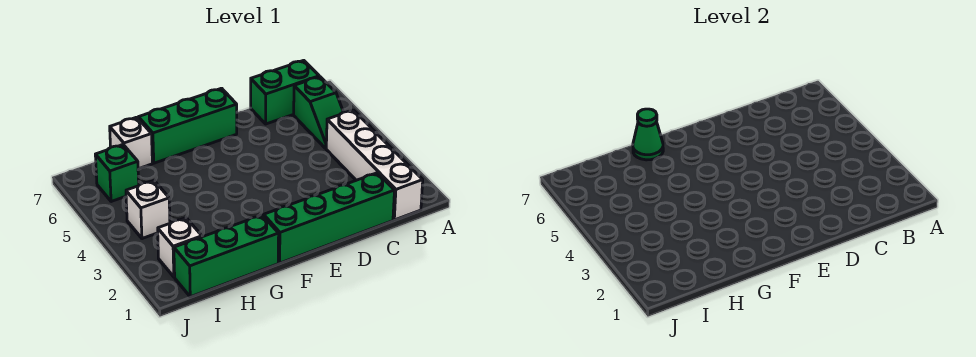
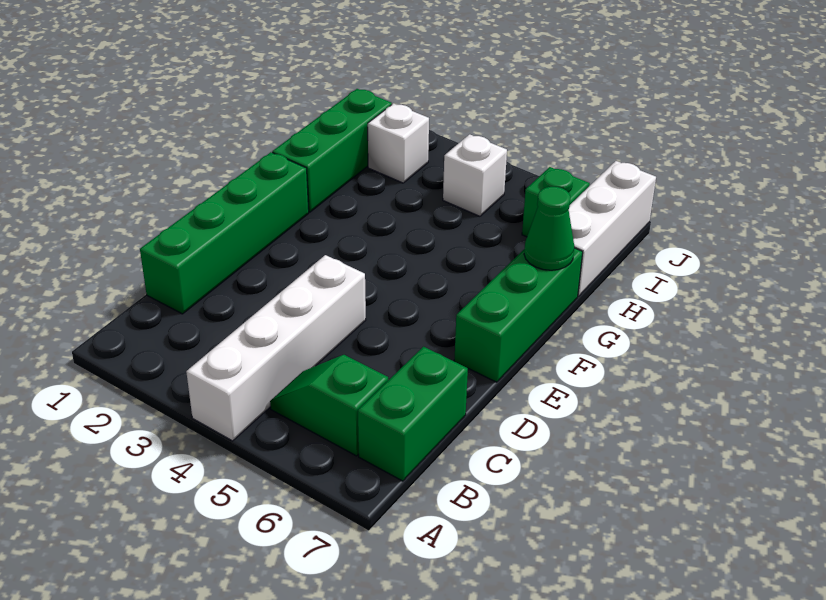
white 1x4 brick [326,110,423,220] -> white 1x4 brick turned to [186,255,366,441]
white 1x1 brick [110,117,152,169] -> white 1x3 brick [569,161,656,296]

